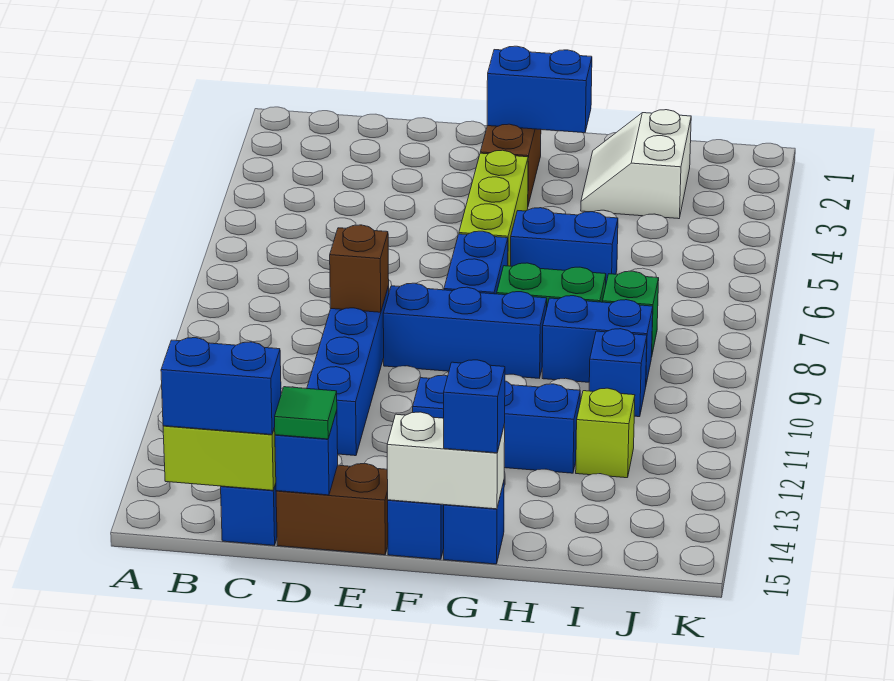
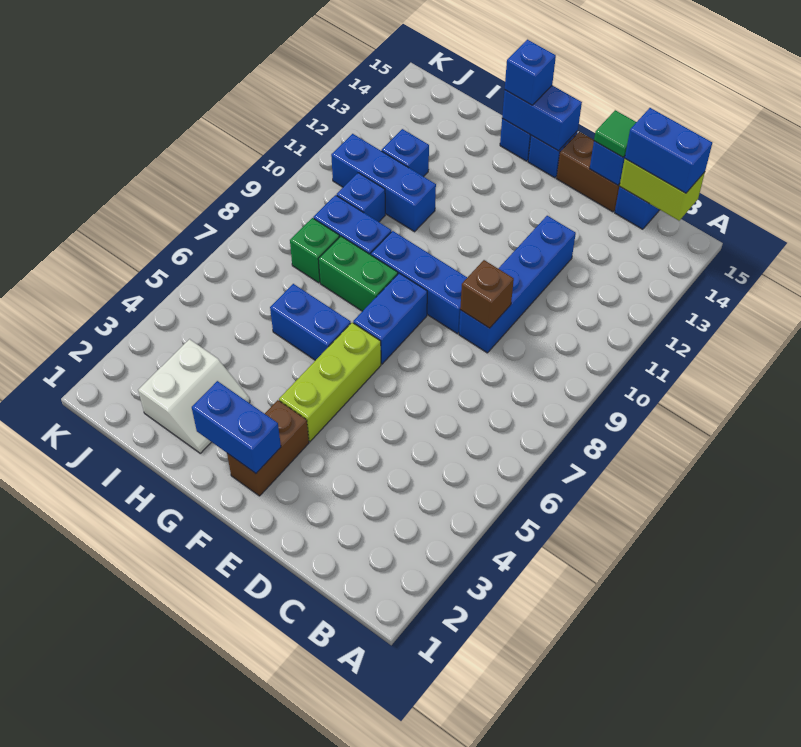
blue 1x3 brick [413,375,580,473] -> blue 1x3 brick moved to [331,134,436,232]
white 1x2 brick [387,412,505,509] -> blue 1x2 brick [502,85,582,151]
lime 1x1 brick [576,388,635,478] -> blue 1x1 brick [382,129,429,177]

